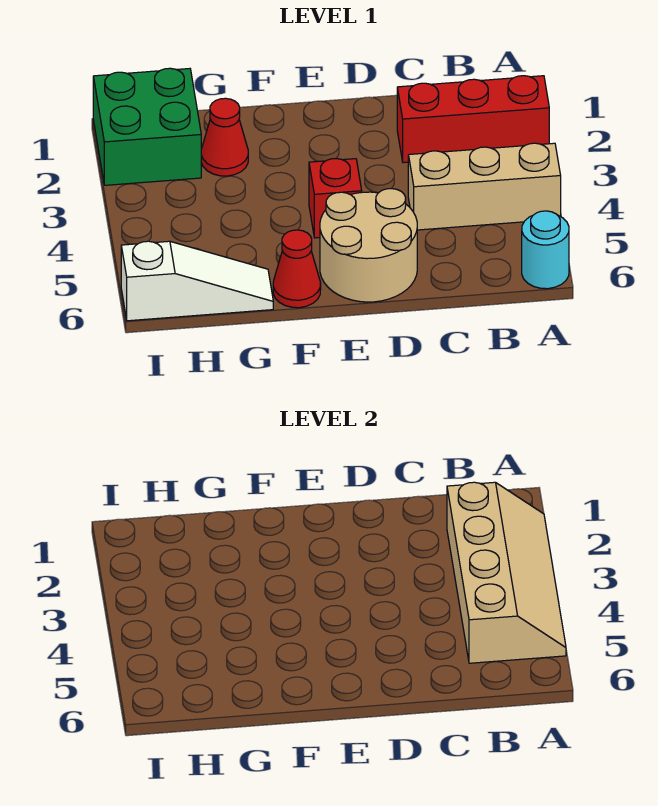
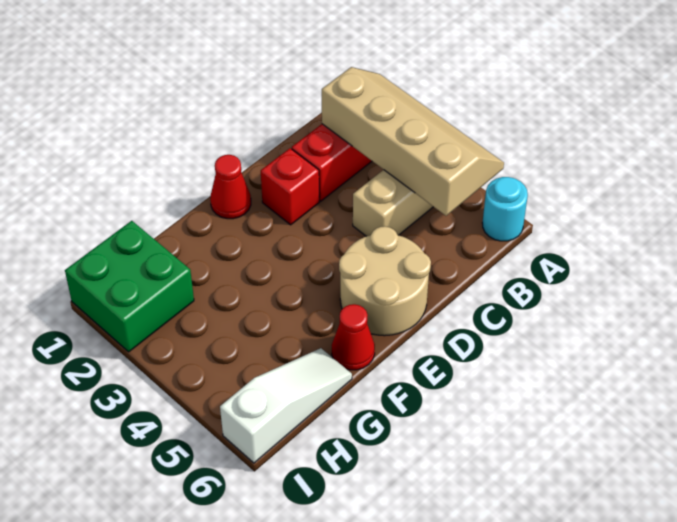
red 1x1 brick [309,159,362,238] -> red 1x1 brick moved to [261,148,319,225]
red 1x1 cone [201,98,248,176] -> red 1x1 cone moved to [210,155,251,219]

